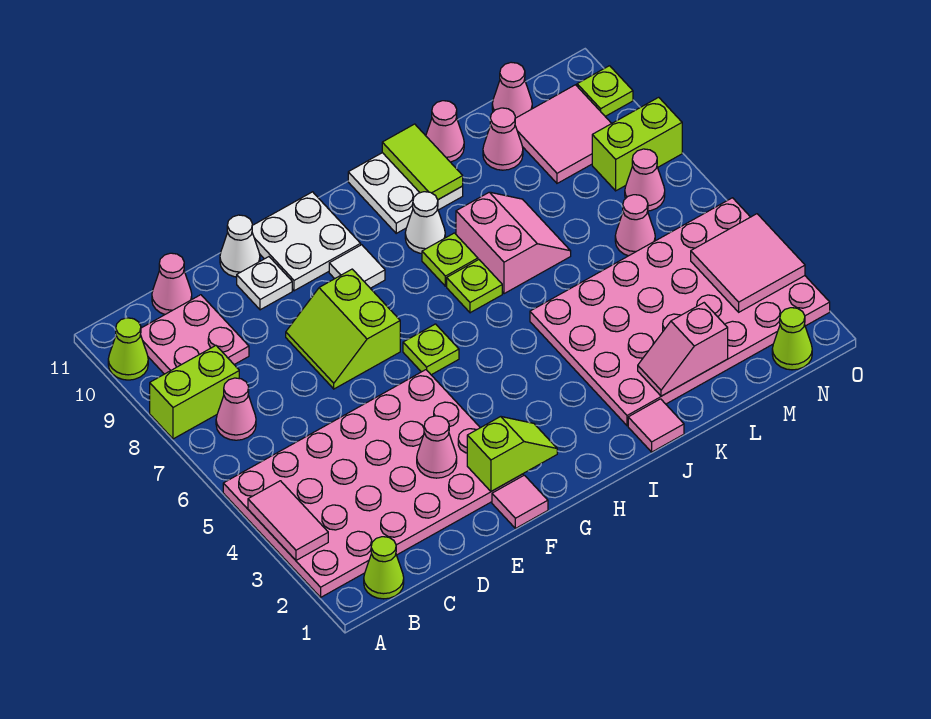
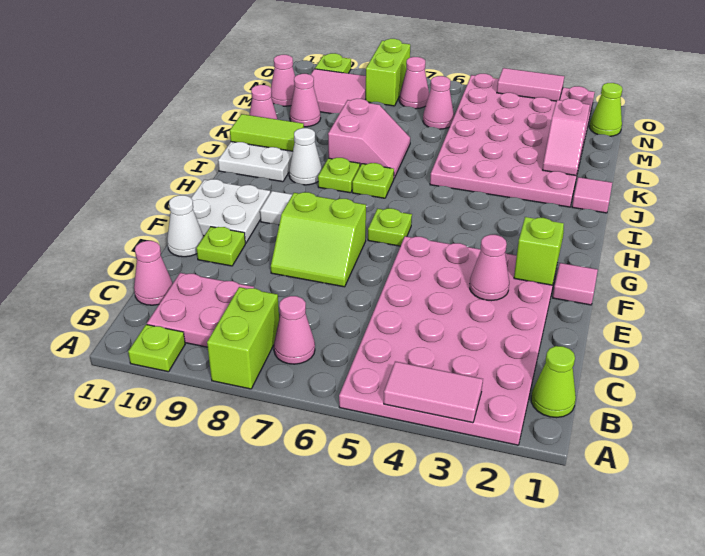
lime 1x1 cone [108,318,148,380] -> lime 1x1 plate [128,325,185,372]
white 1x1 plate [237,257,292,310] -> lime 1x1 plate [196,227,245,266]
pink 2x2 slope [456,192,571,294] -> pink 2x2 slope turned to [328,99,410,178]
pink 2x2 tile [691,214,805,312] -> pink 1x2 tile [497,68,564,101]

